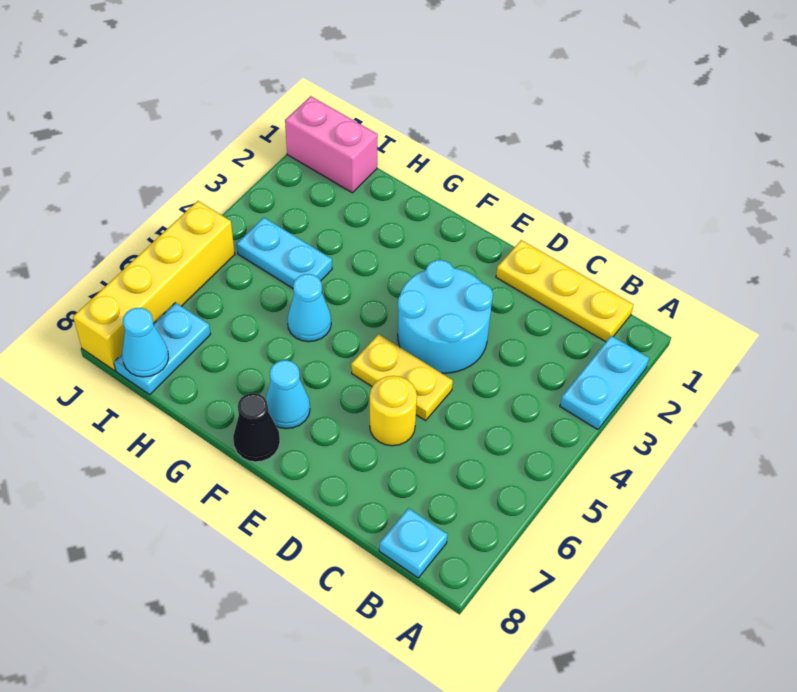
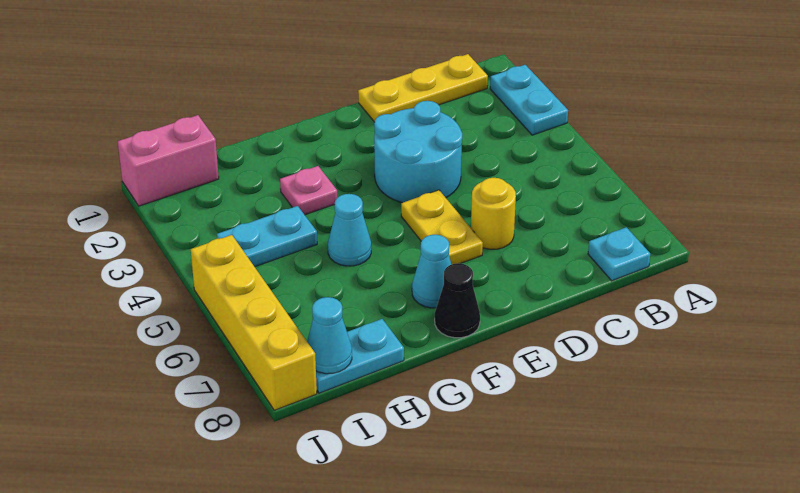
yellow 1x2 plate [351,334,453,421] -> yellow 1x2 plate turned to [401,190,483,265]
none -> pink 1x1 plate [280,166,337,215]
cyan 1x2 plate [114,303,211,395] -> cyan 1x2 plate turned to [316,319,404,393]

